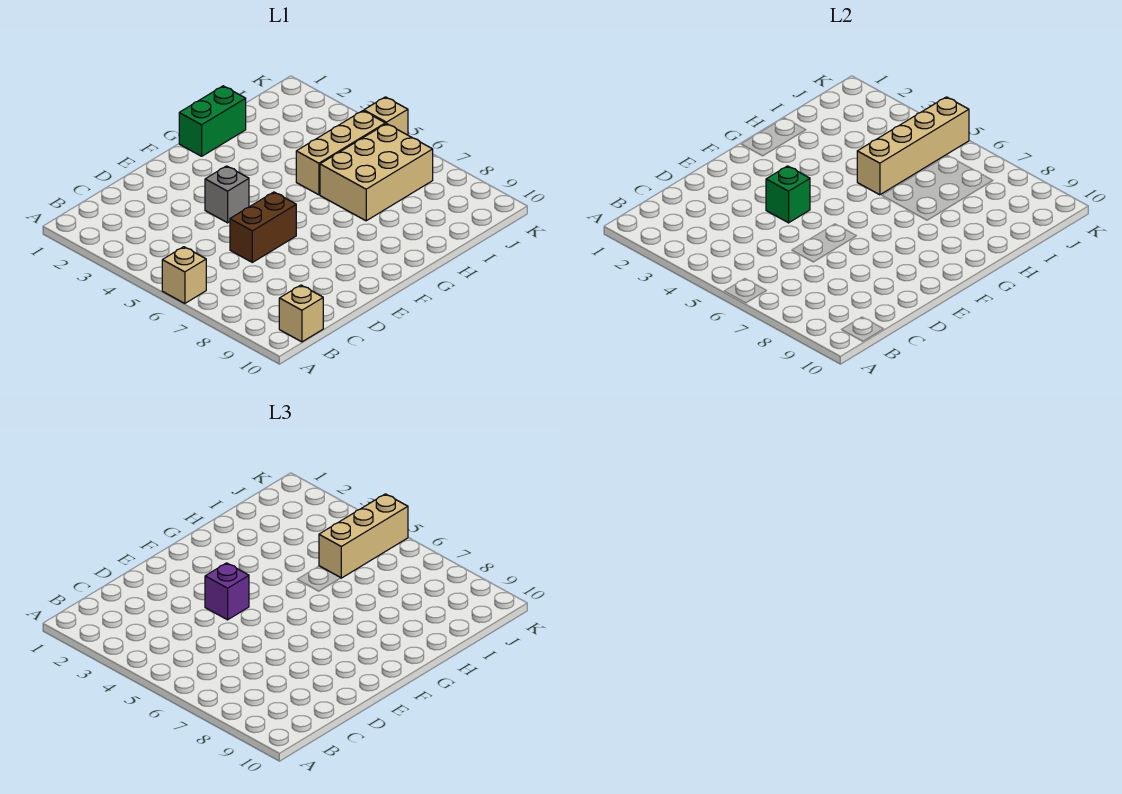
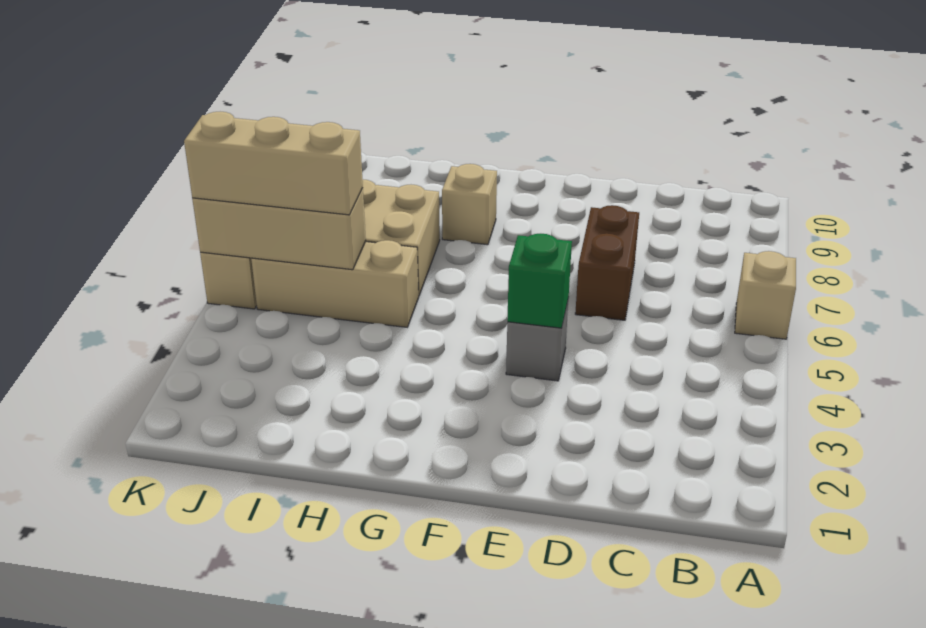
tan 1x1 brick [279,285,323,342] -> tan 1x1 brick moved to [442,164,497,245]
brown 1x2 brick [230,192,296,262] -> brown 1x2 brick turned to [575,205,639,320]
purple 1x1 brick [205,563,249,620] -> none
green 1x2 brick [179,86,246,156] -> none
tan 1x4 brick [857,97,969,195] -> tan 1x3 brick [192,188,366,270]

